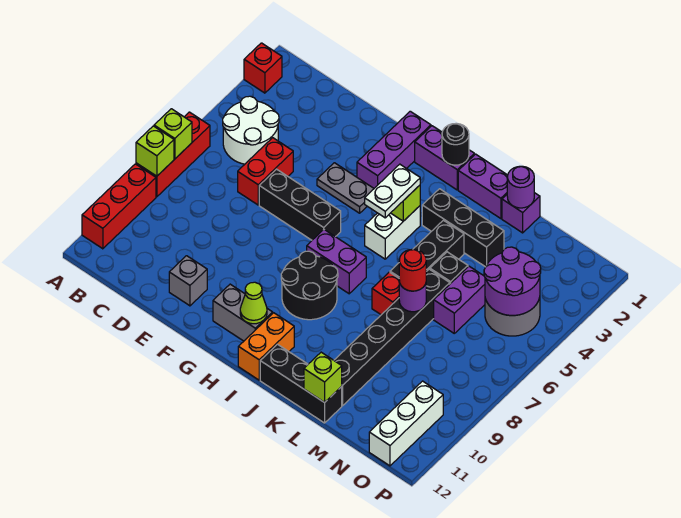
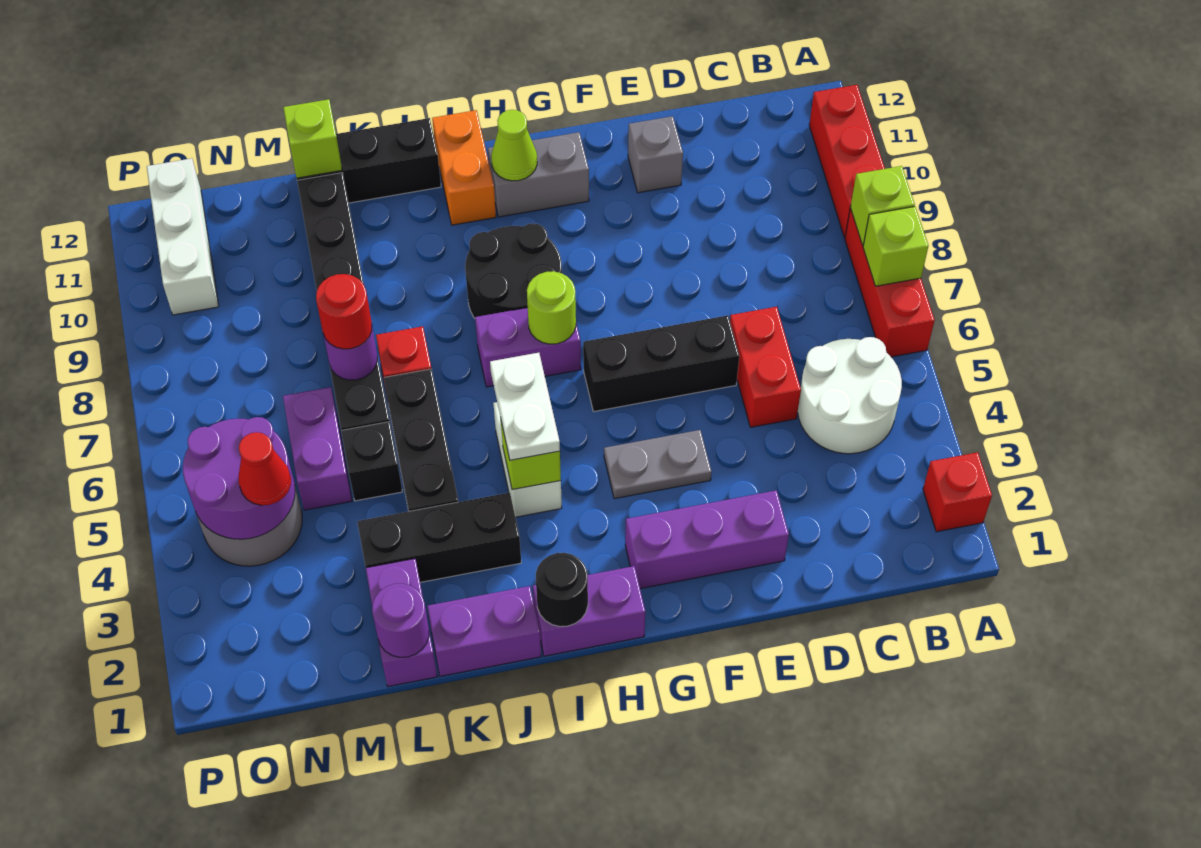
purple 1x3 brick [357,111,431,188] -> purple 1x3 brick turned to [625,490,789,589]
none -> lime 1x1 round brick [527,271,576,344]
purple 1x1 brick [502,193,540,233] -> purple 1x2 brick [366,559,437,687]
none -> red 1x1 cone [239,432,291,505]

